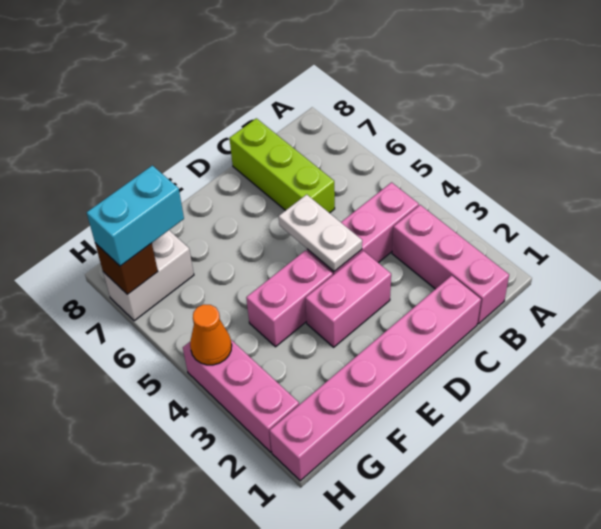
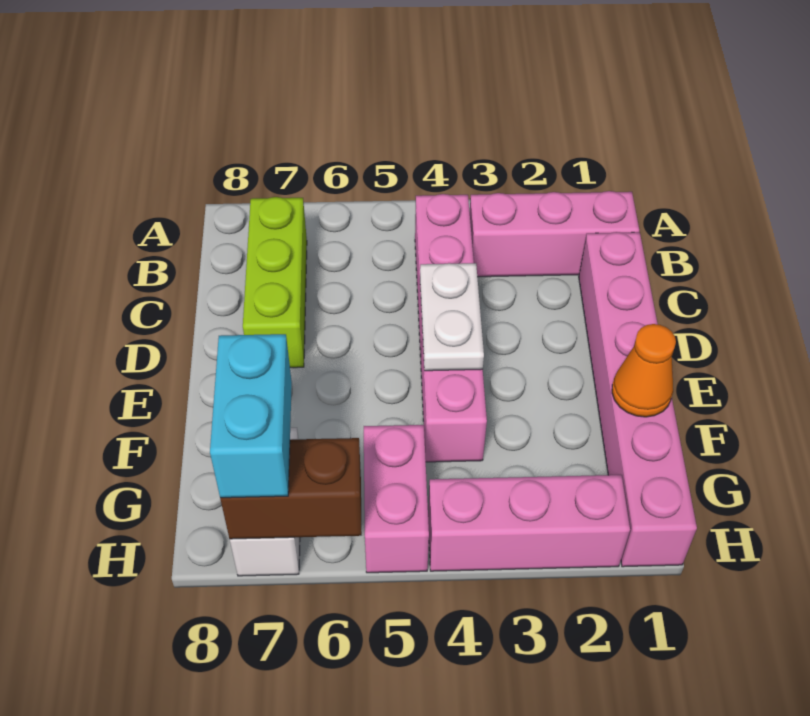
lime 1x3 brick [229,118,335,213] -> lime 1x3 brick turned to [243,197,307,368]
pink 1x2 brick [305,251,391,347] -> pink 1x2 brick moved to [364,425,429,573]
white 1x2 plate [279,194,362,272] -> white 1x2 plate turned to [420,263,484,371]
orange 1x1 cone [190,304,232,365] -> orange 1x1 cone moved to [612,324,676,417]
brown 1x1 brick [95,243,158,294] -> brown 1x2 brick [220,438,362,539]

